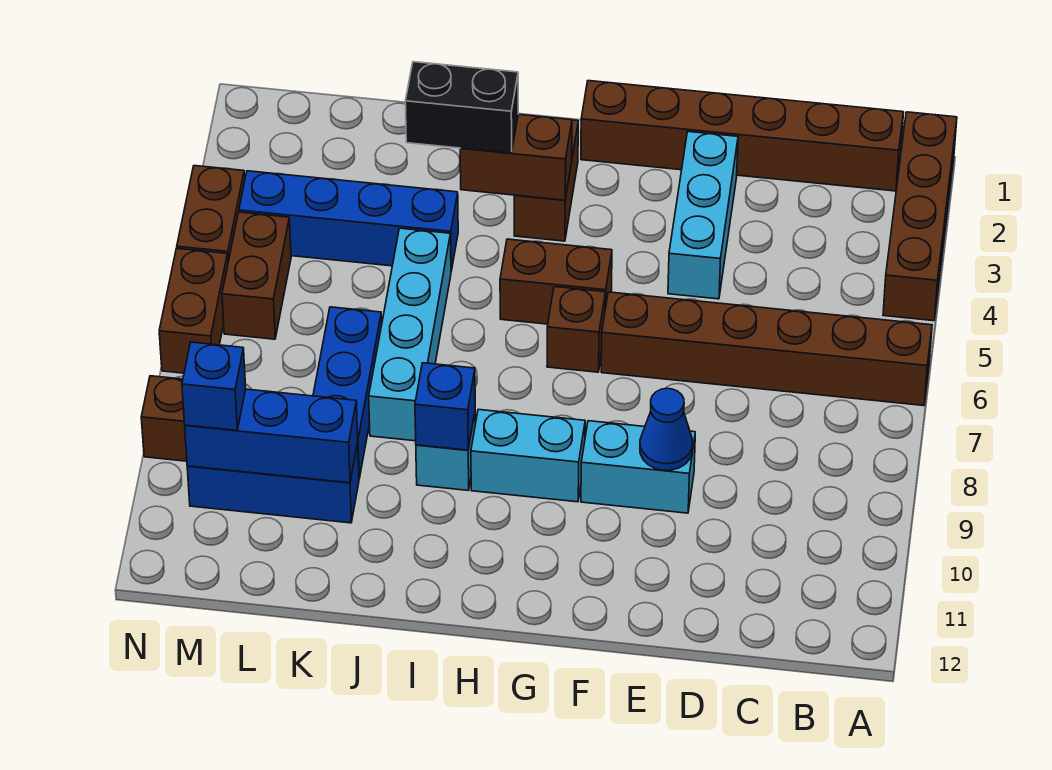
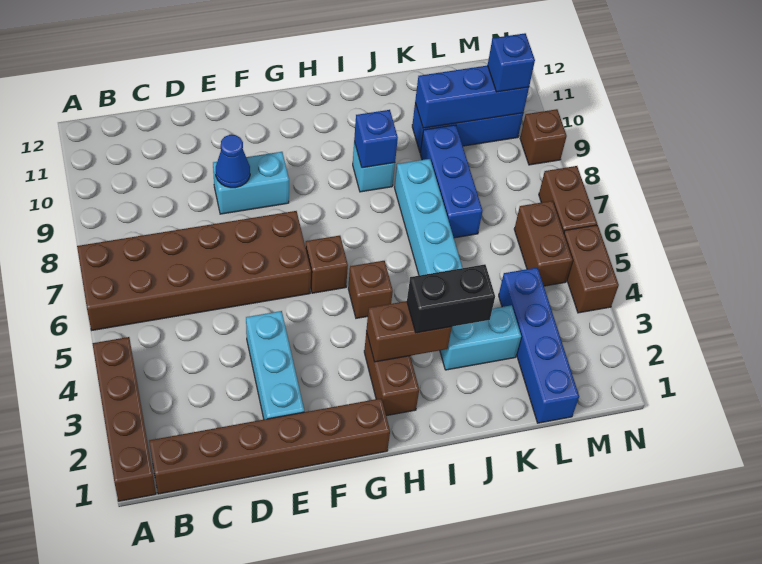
brown 1x6 brick [601,292,932,406] -> brown 2x6 brick [77,211,311,330]
brown 1x2 brick [500,239,612,324] -> brown 1x1 brick [348,261,393,318]
cyan 1x2 brick [471,409,585,502] -> cyan 1x2 brick moved to [440,305,521,370]
blue 1x4 brick [239,171,458,271] -> blue 1x4 brick turned to [499,268,579,423]

